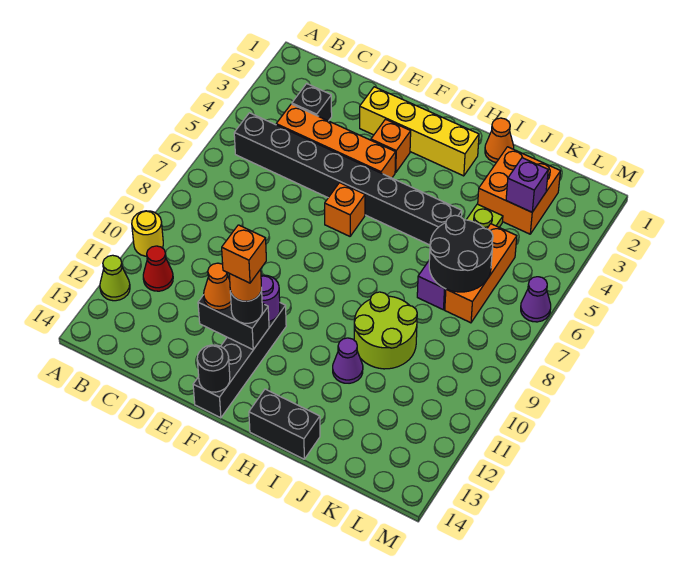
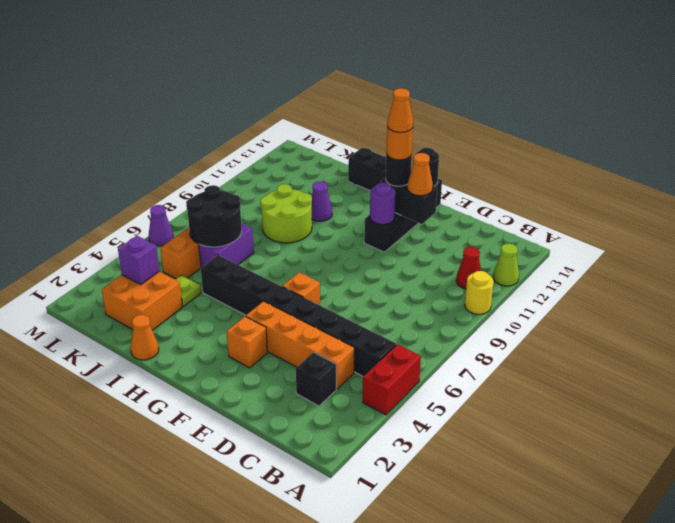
none -> red 1x2 brick [363,344,421,415]
yellow 1x4 brick [360,87,479,176] -> none
orange 1x1 brick [222,225,266,283] -> orange 1x1 cone [387,88,413,133]

